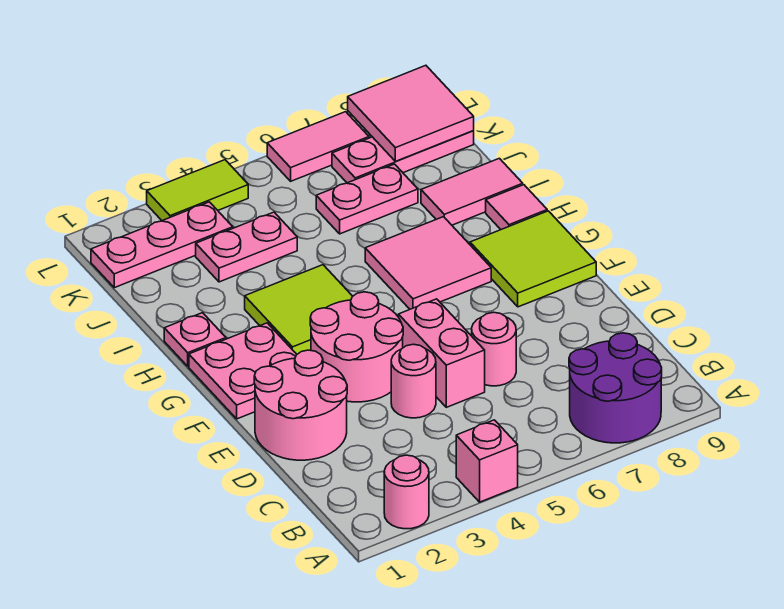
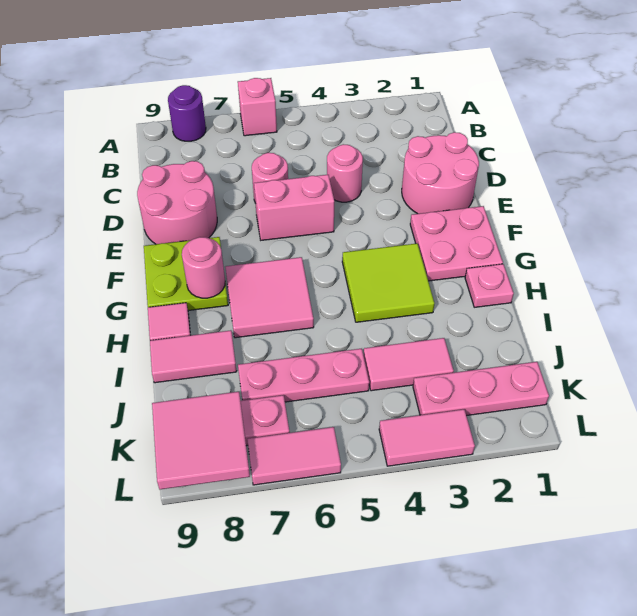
pink 1x1 round brick [384,455,429,529] -> pink 1x1 round brick moved to [182,237,225,298]
pink 1x1 brick [456,420,518,502] -> pink 1x1 brick moved to [238,78,277,136]
purple 2x2 round brick [569,333,662,443] -> purple 1x1 round brick [168,85,206,141]
pink 1x2 brick [398,299,485,407] -> pink 1x2 brick turned to [254,175,334,240]
pink 2x2 round brick [310,292,403,402] -> pink 2x2 round brick moved to [137,161,217,244]
lime 2x2 tile [470,211,596,307] -> lime 2x2 plate [144,237,228,311]
pink 1x2 plate [196,212,297,282] -> pink 1x2 tile [363,338,454,391]
pink 1x2 plate [316,164,418,234] -> pink 1x3 plate [238,349,369,402]
lime 1x2 tile [147,160,248,221] -> pink 1x2 tile [379,409,475,466]

